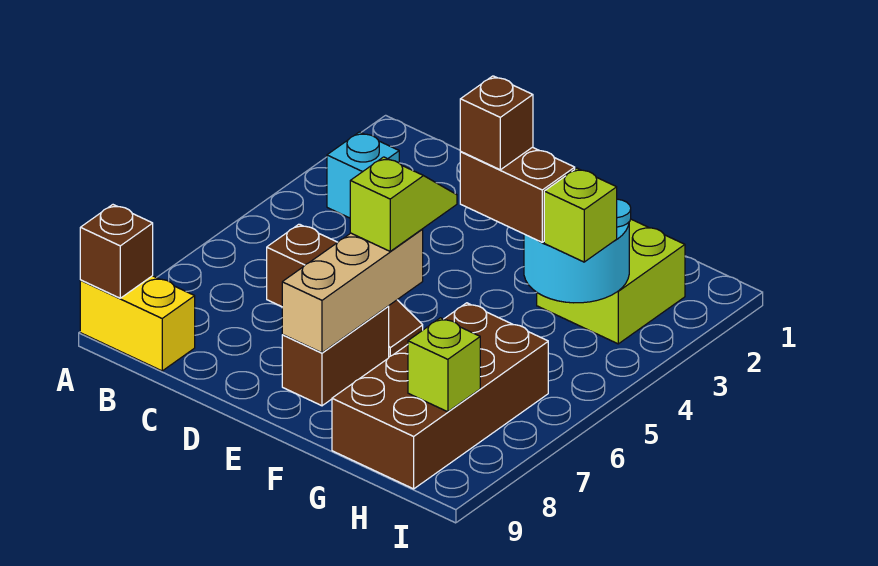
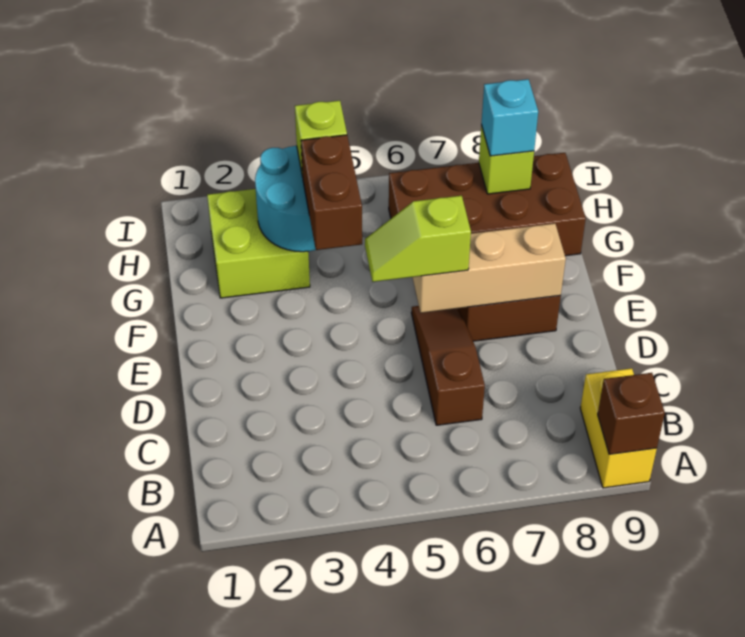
cyan 1x1 brick [327,132,399,218] -> cyan 1x1 brick moved to [481,79,538,156]
brown 1x1 brick [460,76,533,170] -> none

